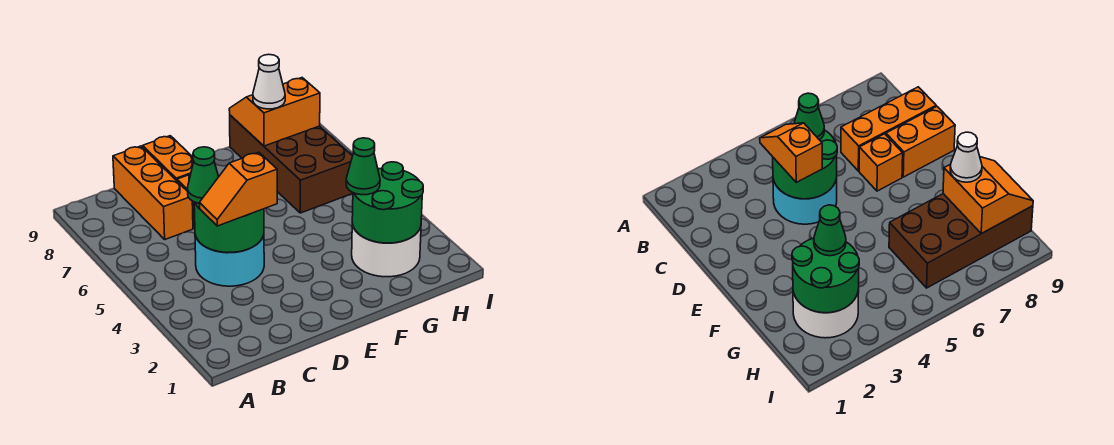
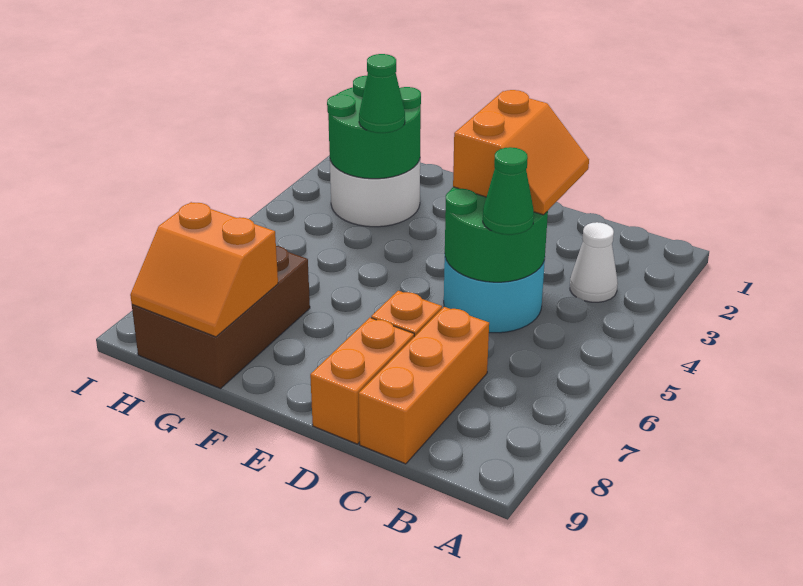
orange 1x2 slope [199,152,277,226] -> orange 2x2 slope [453,90,589,215]
brown 2x4 brick [230,115,353,213] -> brown 2x3 brick [132,246,310,389]
white 1x1 cone [253,54,285,109] -> white 1x1 cone moved to [570,222,618,302]

